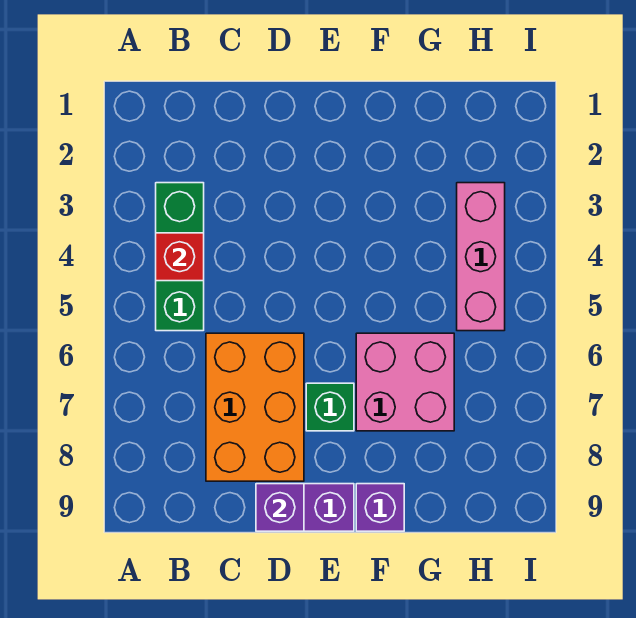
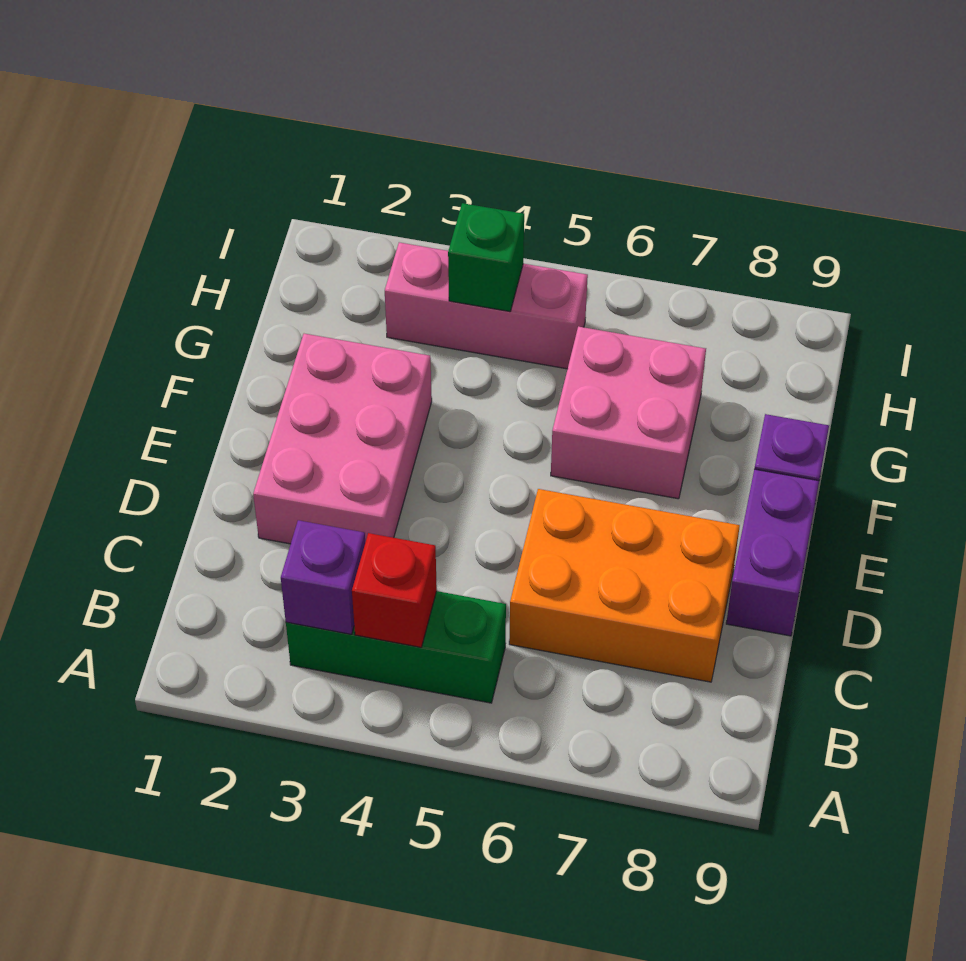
none -> pink 2x3 brick [253,334,432,544]
purple 1x1 brick [256,484,304,531] -> purple 1x1 brick moved to [281,520,365,634]
green 1x1 brick [306,383,354,431] -> green 1x1 brick moved to [448,203,524,312]

